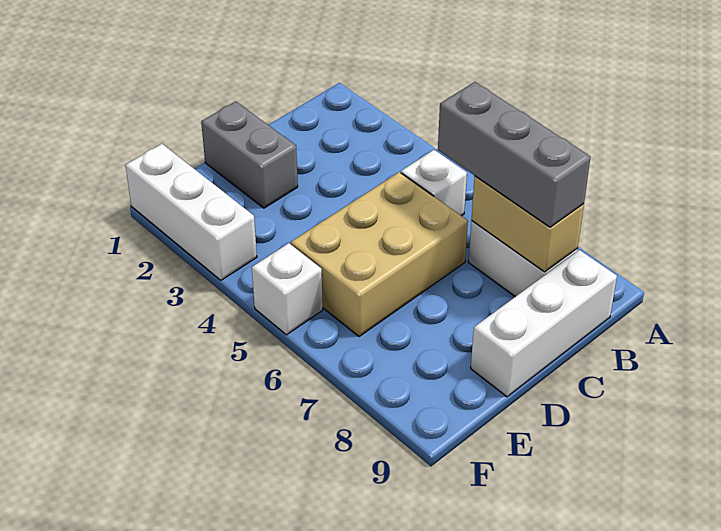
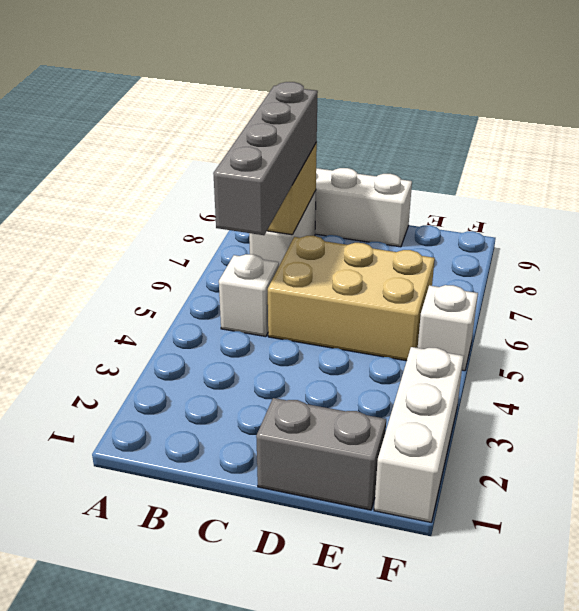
grey 1x3 brick [438,82,590,227] -> grey 1x4 brick [213,82,318,235]
grey 1x2 brick [201,101,298,208] -> grey 1x2 brick turned to [256,398,386,510]

